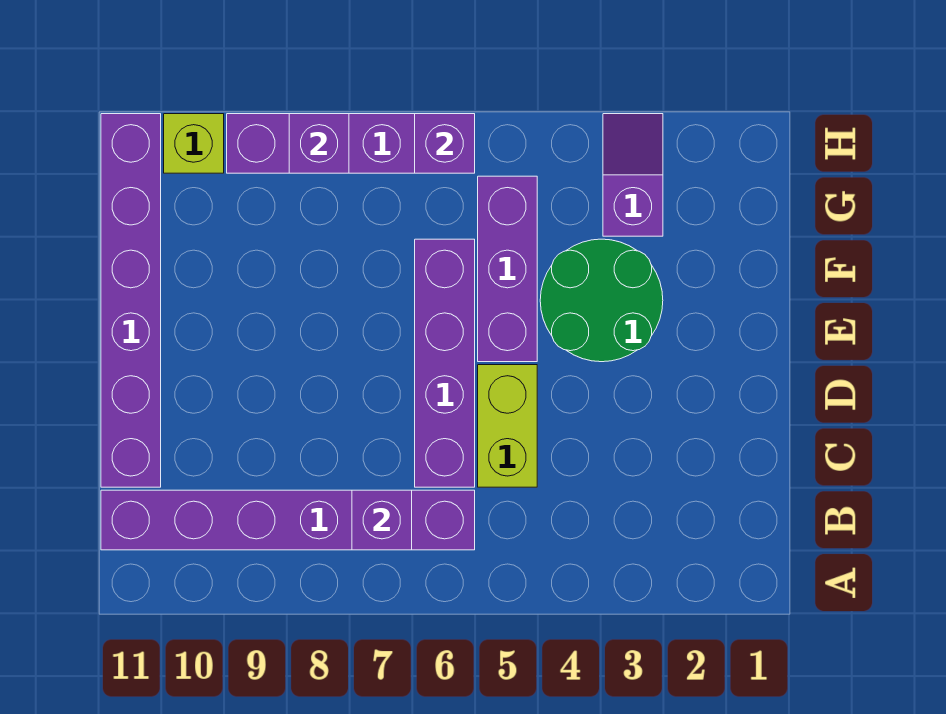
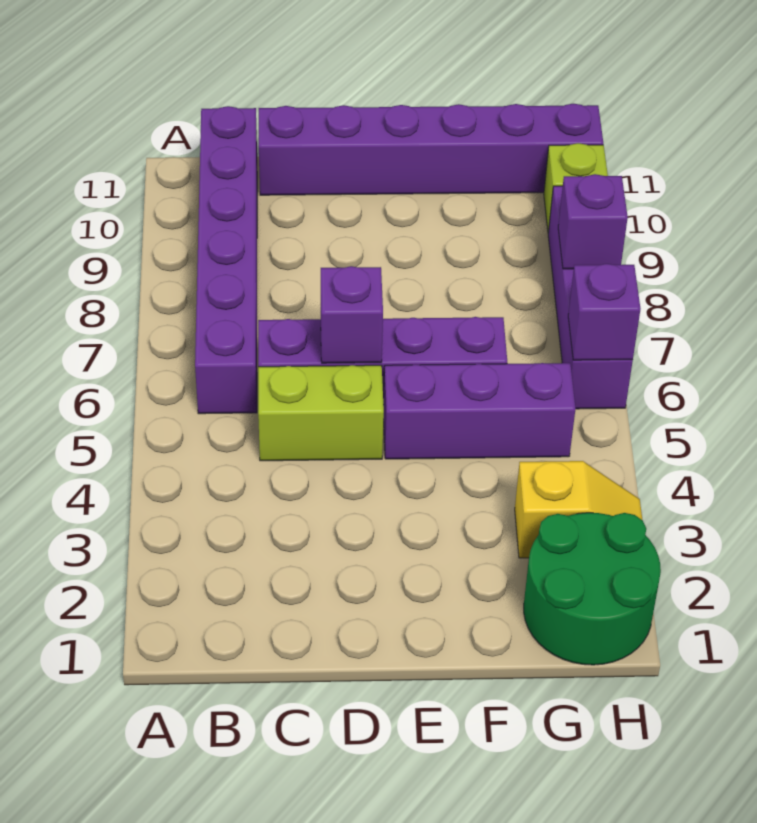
purple 1x1 brick [352,490,412,550] -> purple 1x1 brick moved to [321,266,383,363]
green 2x2 round brick [540,239,663,362] -> green 2x2 round brick moved to [524,513,661,665]
purple 1x2 slope [603,114,663,236] -> yellow 1x2 slope [515,461,642,558]

